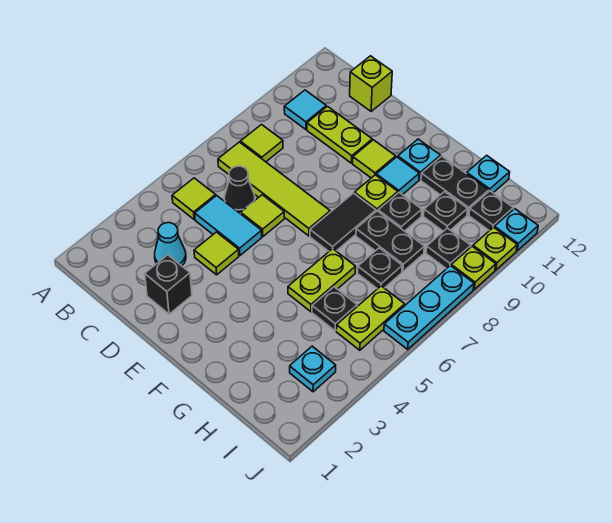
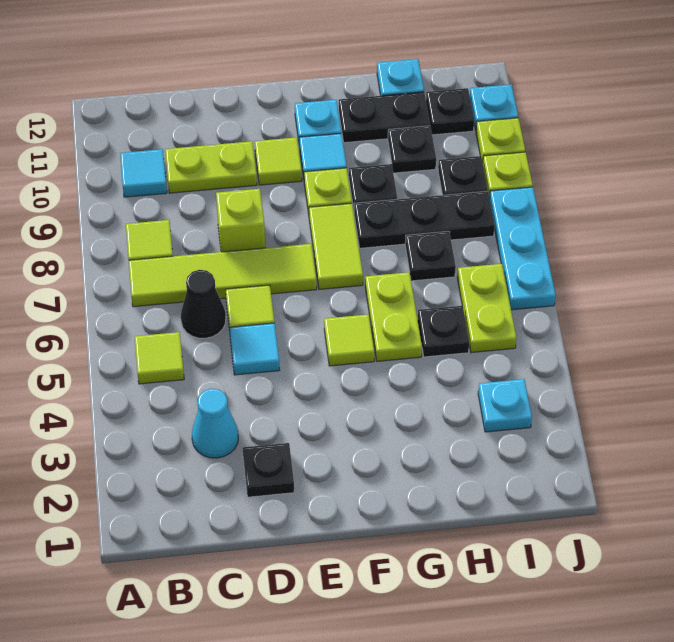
cyan 1x2 tile [195,195,262,256] -> cyan 1x1 tile [230,323,279,375]
lime 1x1 brick [350,56,392,111] -> lime 1x1 brick moved to [216,189,265,252]
black 1x1 brick [145,255,192,314] -> black 1x1 plate [243,443,294,497]
lime 1x1 tile [194,232,239,275] -> lime 1x1 tile moved to [324,314,374,366]
black 1x2 tile [310,193,376,251] -> lime 1x2 tile [309,203,363,289]
black 1x2 plate [356,211,424,272] -> black 1x3 plate [354,191,495,248]

